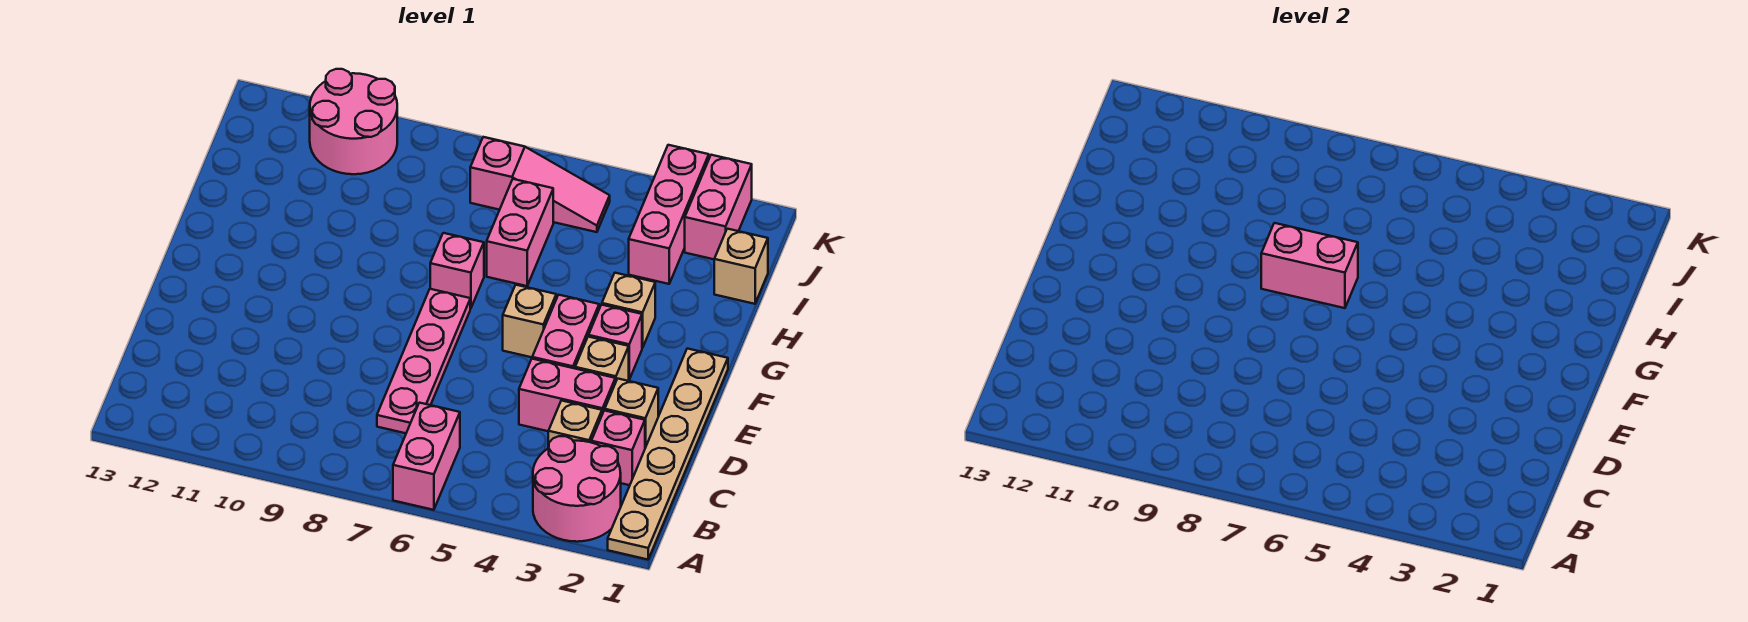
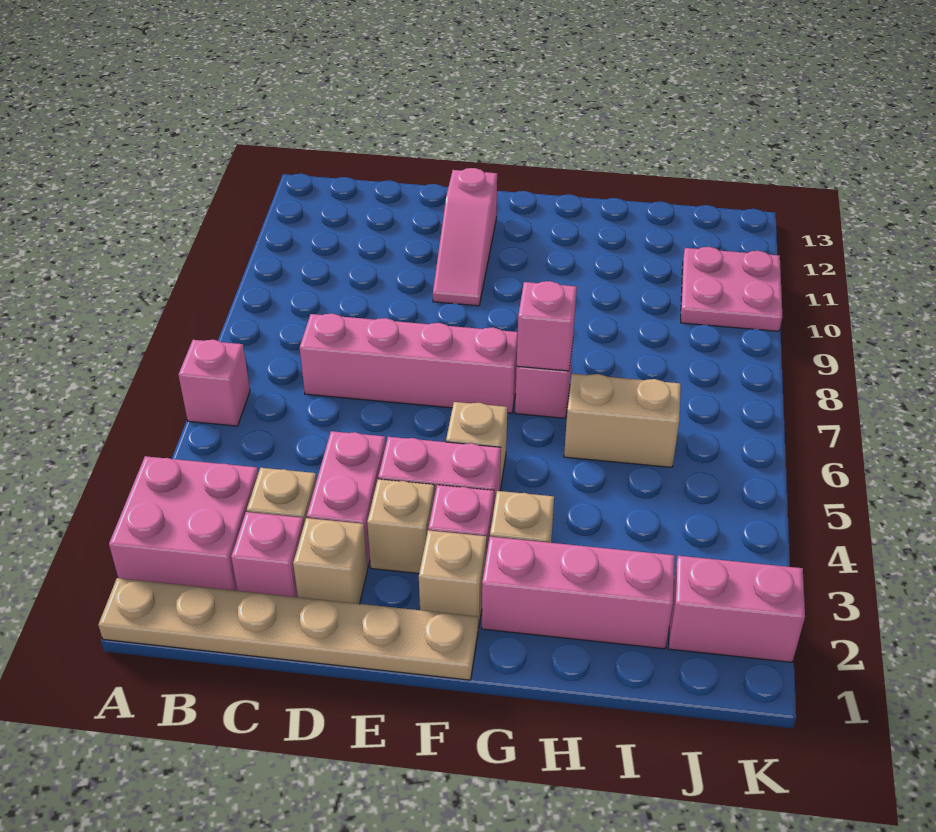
pink 2x2 round brick [533,436,621,542] -> pink 2x2 brick [109,456,258,591]
pink 1x2 brick [393,403,460,510] -> pink 1x1 brick [178,340,250,426]
pink 1x4 plate [377,289,470,433] -> pink 1x4 brick [300,314,518,413]
pink 1x2 brick [1261,223,1358,308] -> pink 1x1 brick [517,281,577,371]
pink 1x2 brick [487,179,553,286] -> tan 1x2 brick [564,374,681,467]
tan 1x1 brick [714,229,768,304] -> tan 1x1 brick moved to [419,530,487,628]
pink 1x3 brick [629,145,709,284] -> pink 1x3 brick moved to [482,537,675,649]
pink 1x3 slope [470,137,610,232] -> pink 1x3 slope moved to [433,168,497,306]
pink 2x2 round brick [310,69,397,174] -> pink 2x2 plate [681,247,782,331]

